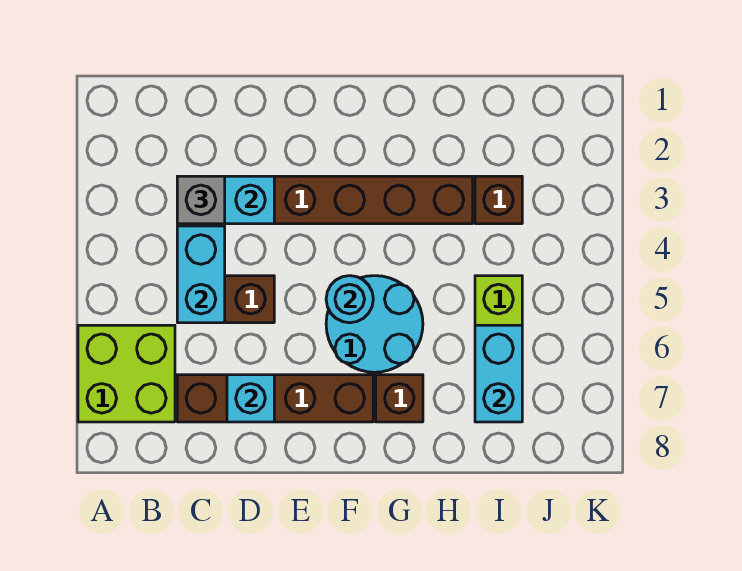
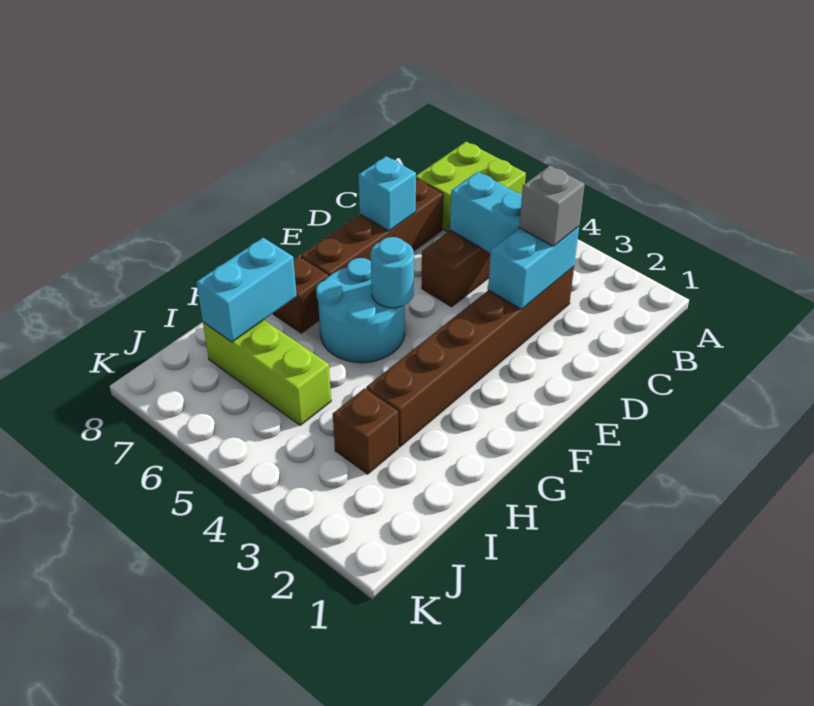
cyan 1x2 brick [475,325,522,422] -> cyan 1x2 brick turned to [196,238,297,342]

